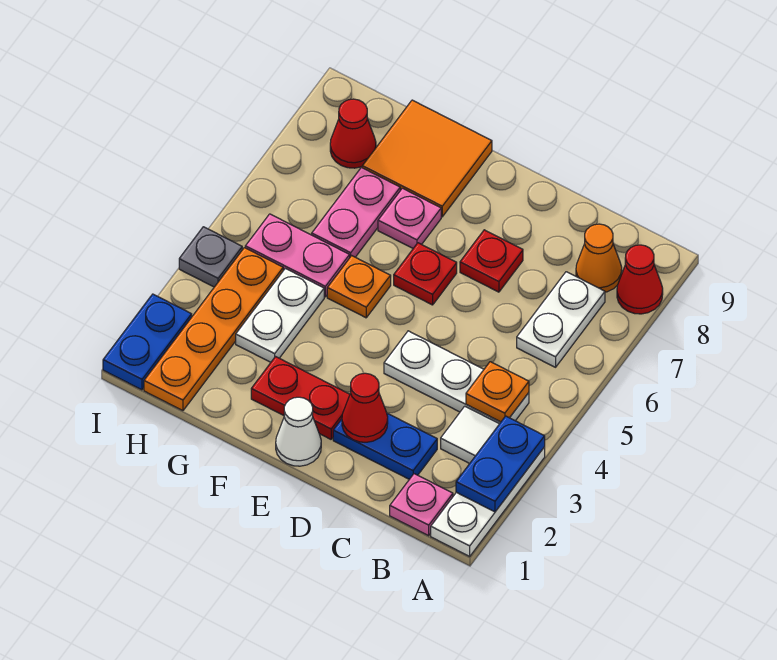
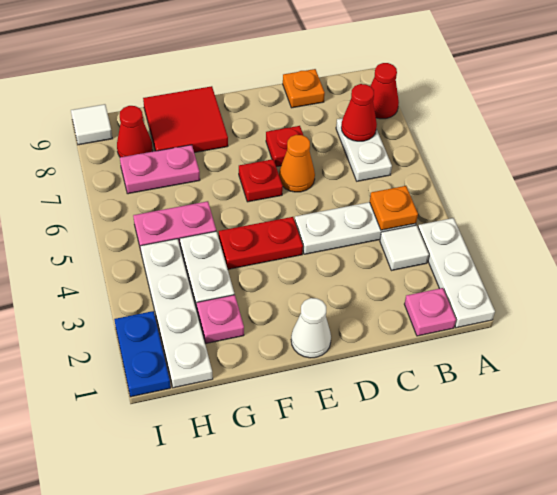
blue 1x2 plate [456,416,545,512] -> none
orange 1x1 cone [576,224,622,292] -> orange 1x1 cone moved to [279,135,315,192]
blue 1x2 plate [333,413,437,479] -> none
red 1x1 cone [342,373,388,442] -> red 1x1 cone moved to [341,84,377,141]
red 1x2 plate [251,357,350,439] -> red 1x2 plate moved to [219,217,303,269]
orange 1x1 plate [327,256,391,318] -> orange 1x1 plate moved to [283,69,325,108]
pink 1x1 plate [378,188,441,248] -> pink 1x1 plate moved to [197,295,244,344]
orange 2x2 tile [362,100,492,217] -> red 2x2 tile [143,86,228,153]
pink 1x2 plate [312,167,400,257] -> pink 1x2 plate turned to [120,145,200,194]
orange 1x4 plate [144,248,283,411] -> white 1x4 plate [140,239,213,388]
grey 1x1 plate [179,227,242,287] -> none
none -> white 1x1 tile [71,104,112,145]

